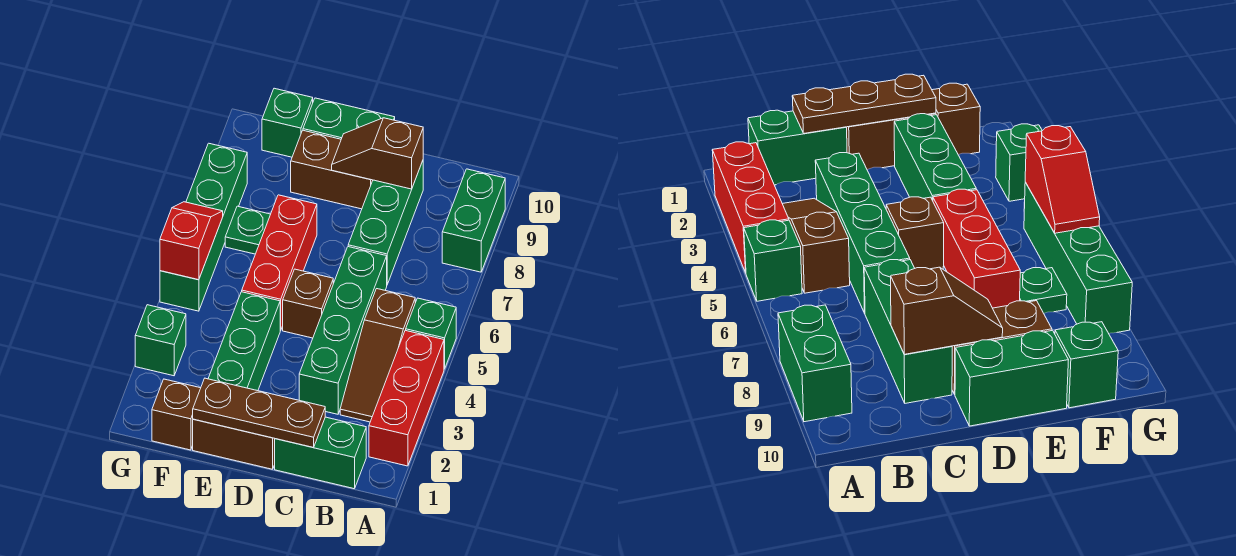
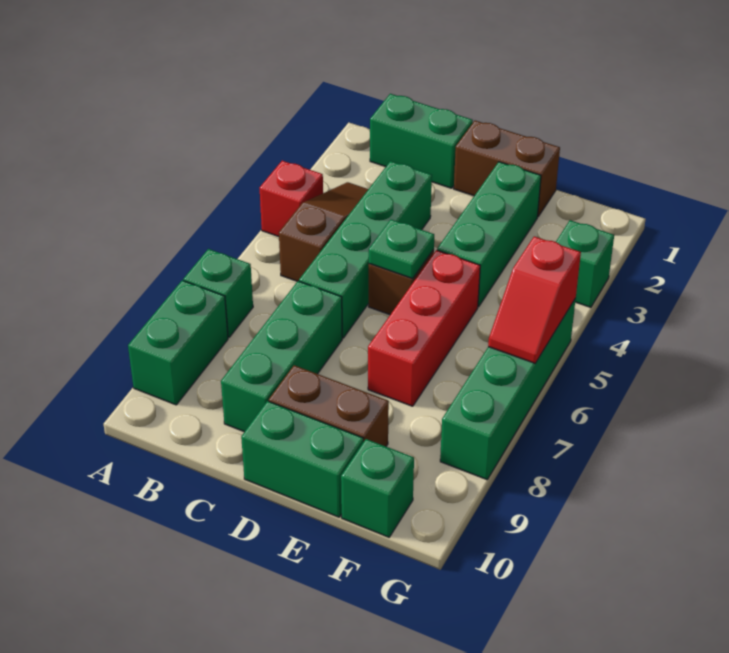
red 1x3 brick [369,330,444,466] -> red 1x1 brick [260,161,323,237]
green 1x1 brick [406,298,456,369] -> green 1x1 brick moved to [183,249,253,337]
brown 1x3 plate [193,378,325,447] -> none
brown 1x2 slope [332,118,423,189] -> none
brown 1x1 brick [152,379,201,450] -> none
green 1x1 plate [225,206,271,254] -> green 1x1 plate moved to [369,220,434,279]

